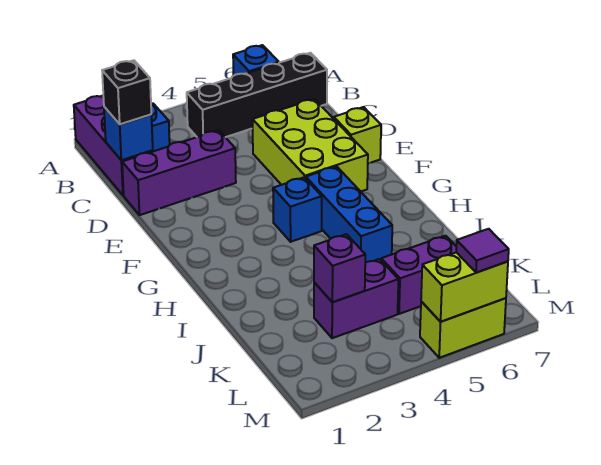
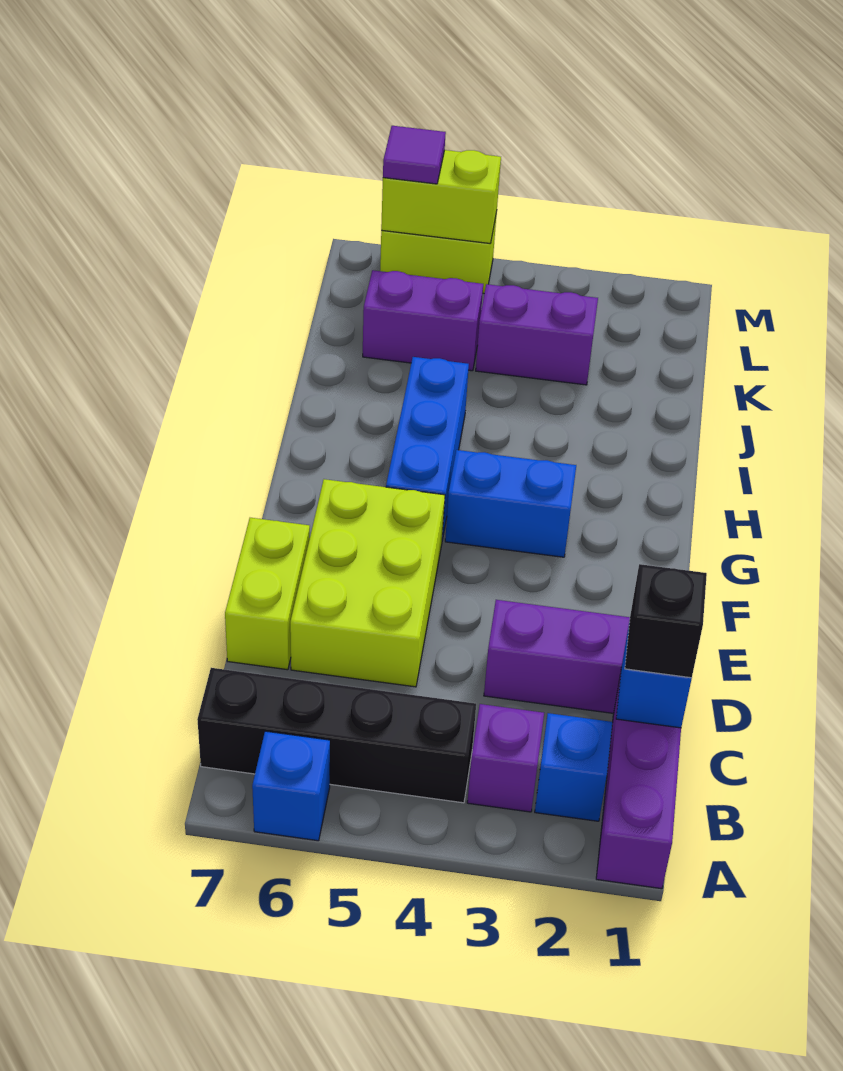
lime 1x1 brick [334,107,381,164] -> lime 1x2 brick [225,518,310,670]
blue 1x1 brick [273,177,322,242] -> blue 1x2 brick [445,450,576,557]
purple 1x1 brick [314,234,365,302] -> purple 1x1 brick moved to [467,704,544,812]

